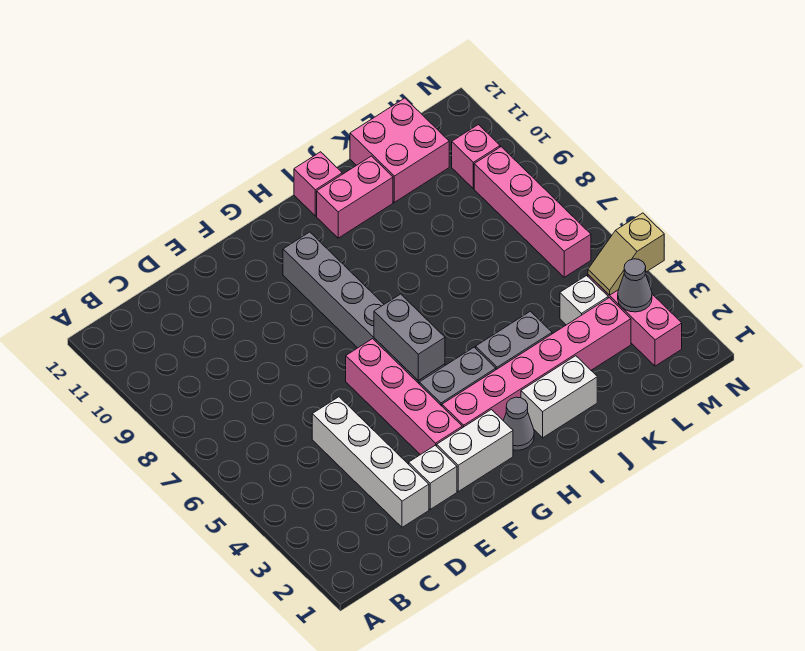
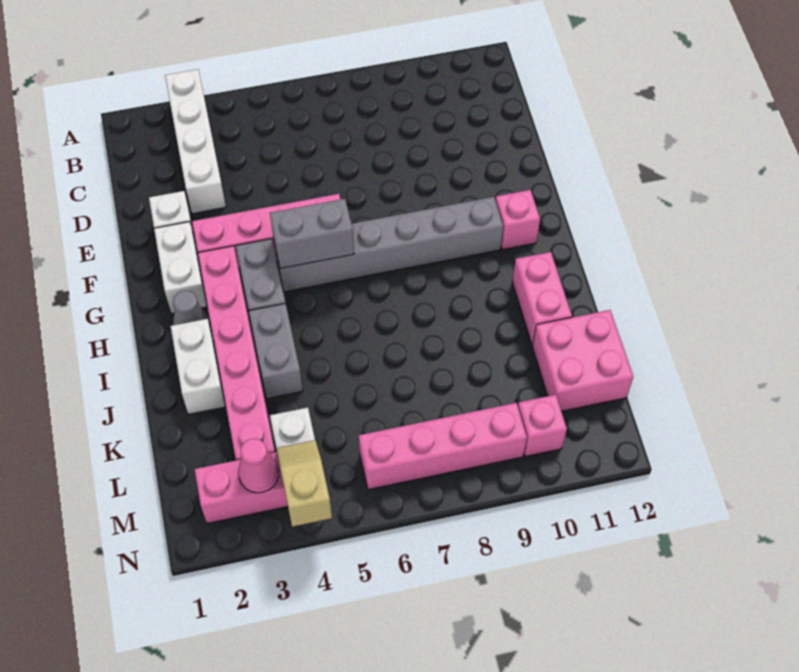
white 1x4 brick [312,397,429,527] -> white 1x4 brick turned to [165,69,226,214]
pink 1x1 brick [294,152,342,216] -> pink 1x1 brick moved to [496,190,540,250]
grey 1x1 cone [618,259,652,312] -> pink 1x1 cone [238,439,279,493]

